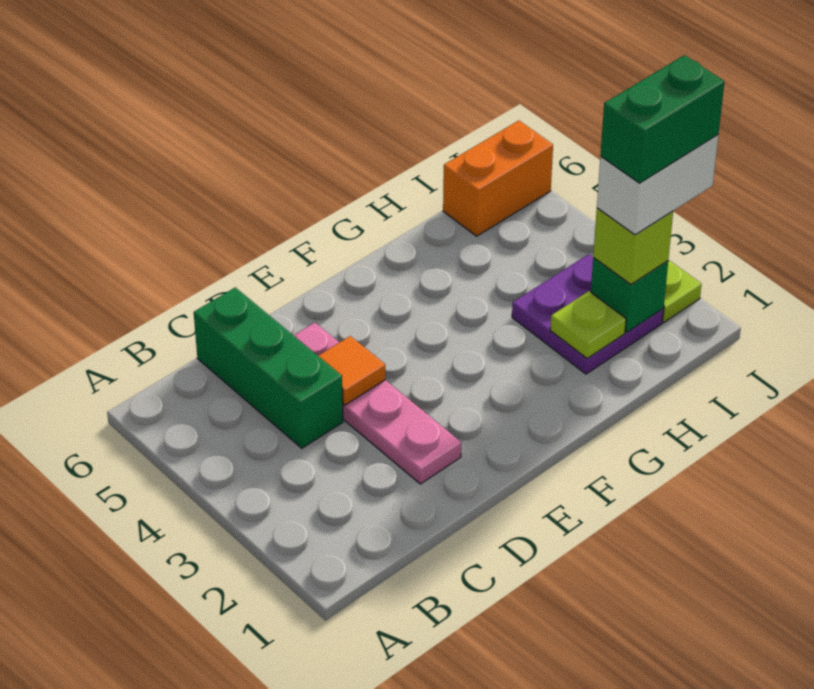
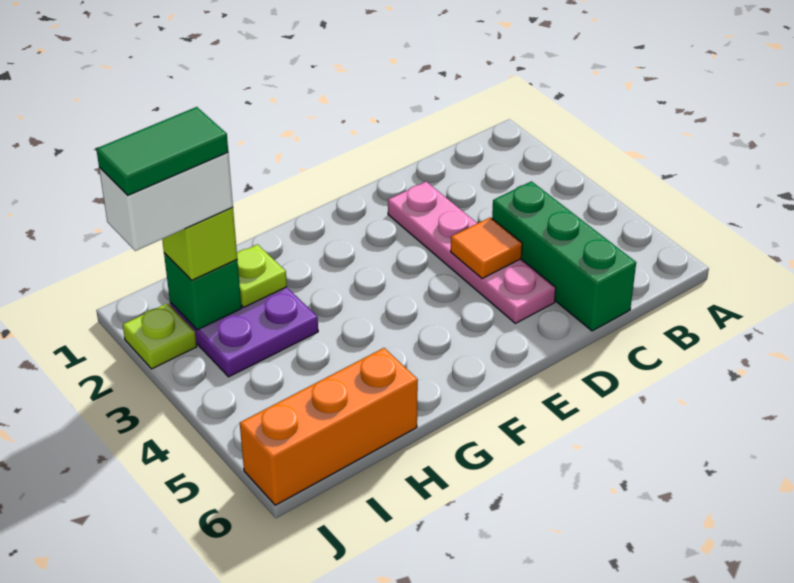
green 1x2 brick [600,55,724,183] -> green 1x2 tile [96,107,228,195]
orange 1x2 brick [443,121,553,236] -> orange 1x3 brick [240,348,418,505]

